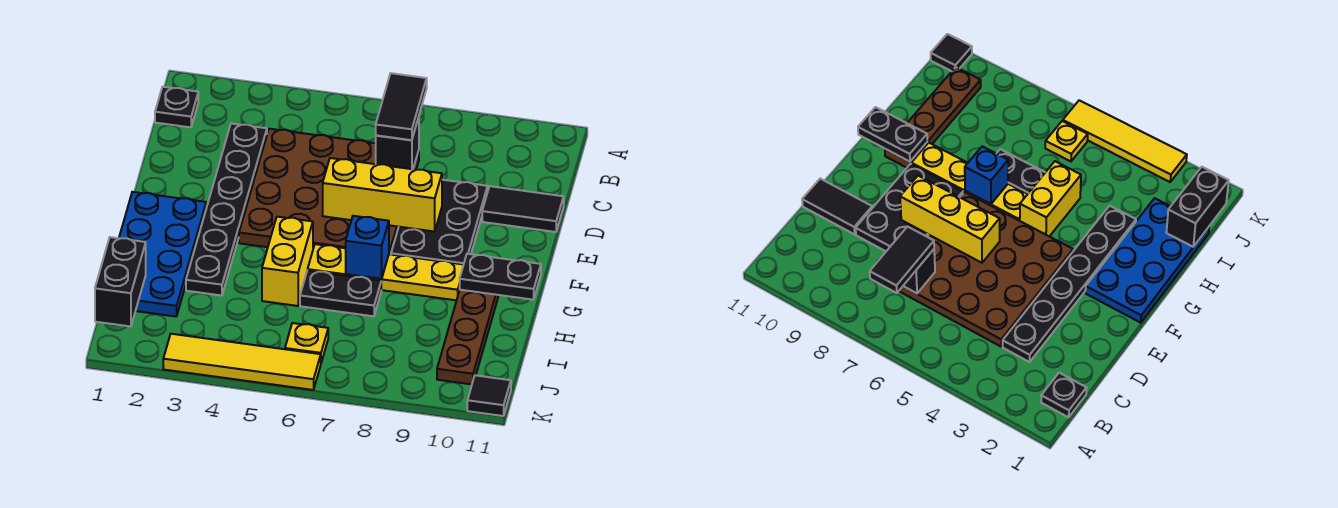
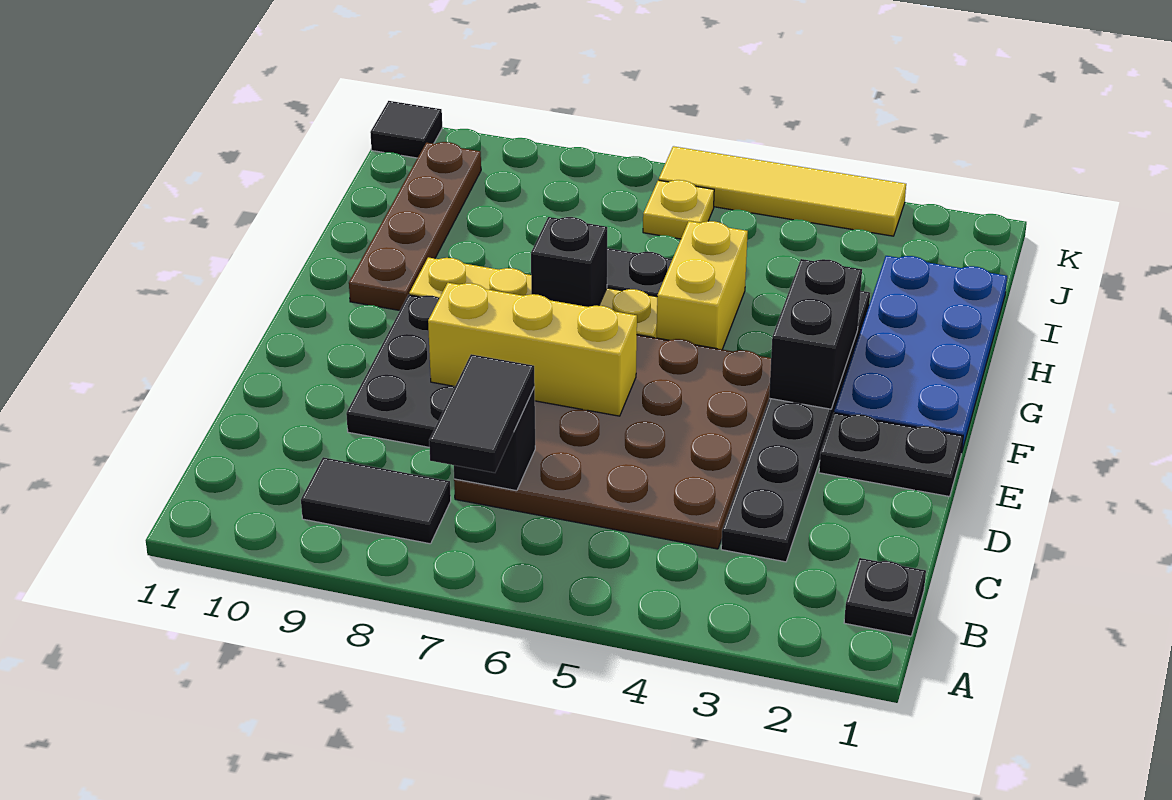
black 1x2 tile [482,186,564,232] -> black 1x2 tile moved to [301,457,451,544]
blue 1x1 brick [346,216,389,279] -> black 1x1 brick [531,217,607,307]
black 1x2 plate [460,254,541,300] -> black 1x2 plate moved to [819,413,963,497]
black 1x2 brick [95,237,146,326] -> black 1x2 brick moved to [769,259,862,409]

